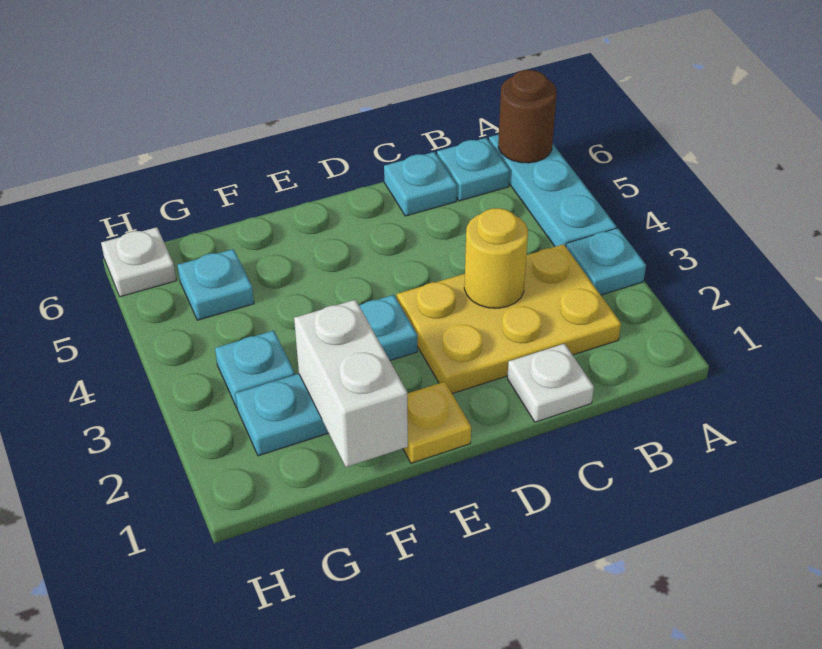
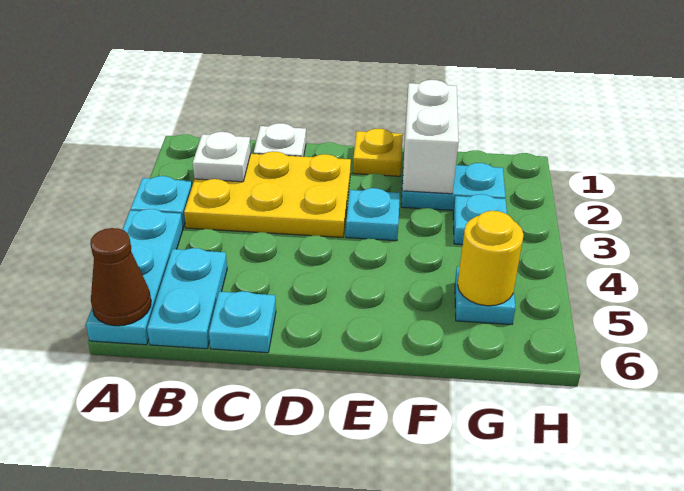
brown 1x1 round brick [498,70,557,163] -> brown 1x1 cone [90,228,151,326]
cyan 1x1 plate [437,138,510,201] -> cyan 1x2 plate [147,248,227,349]
yellow 1x1 round brick [464,208,528,308] -> yellow 1x1 round brick moved to [458,211,524,306]
white 1x1 plate [101,227,176,297] -> white 1x1 plate moved to [193,132,251,182]

